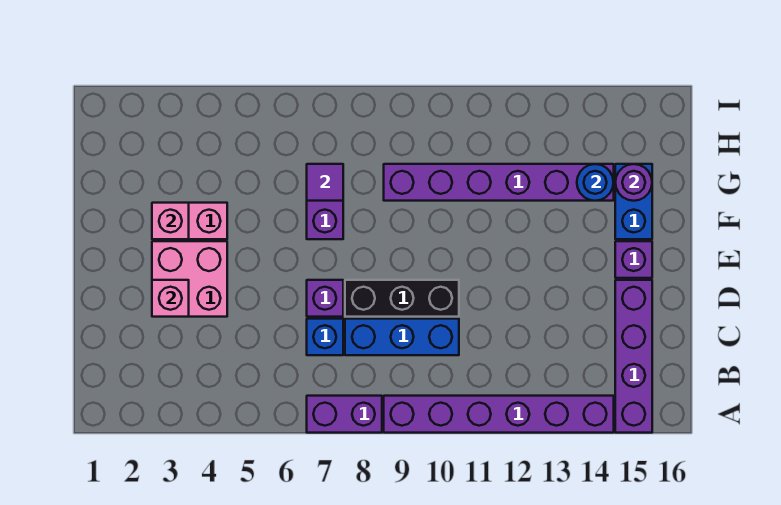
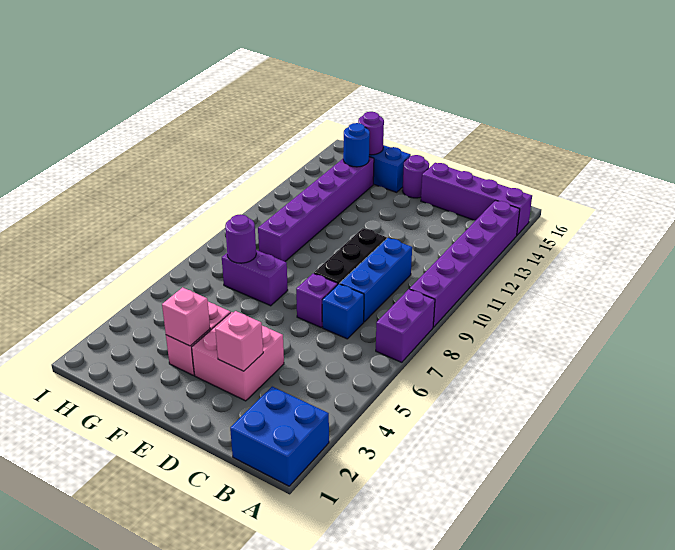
none -> blue 2x2 brick [230,387,329,486]
purple 1x1 brick [615,241,652,278] -> purple 1x1 round brick [402,155,429,198]
purple 1x1 tile [307,164,343,201] -> purple 1x1 round brick [225,214,256,263]

